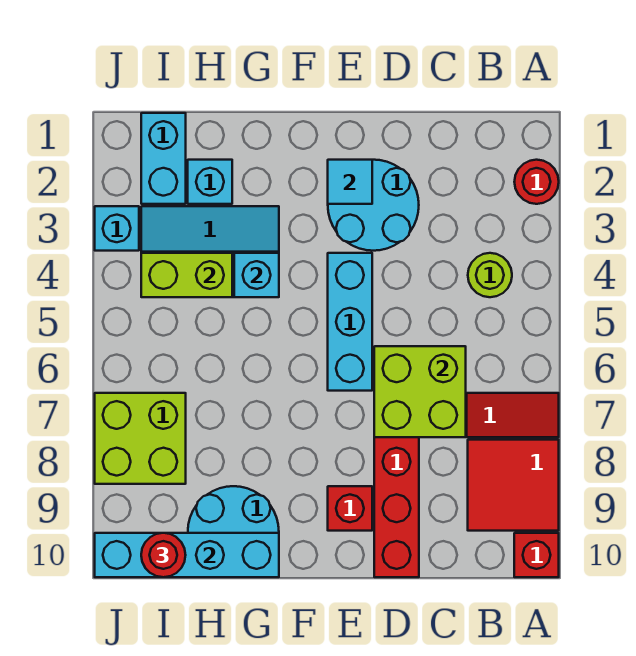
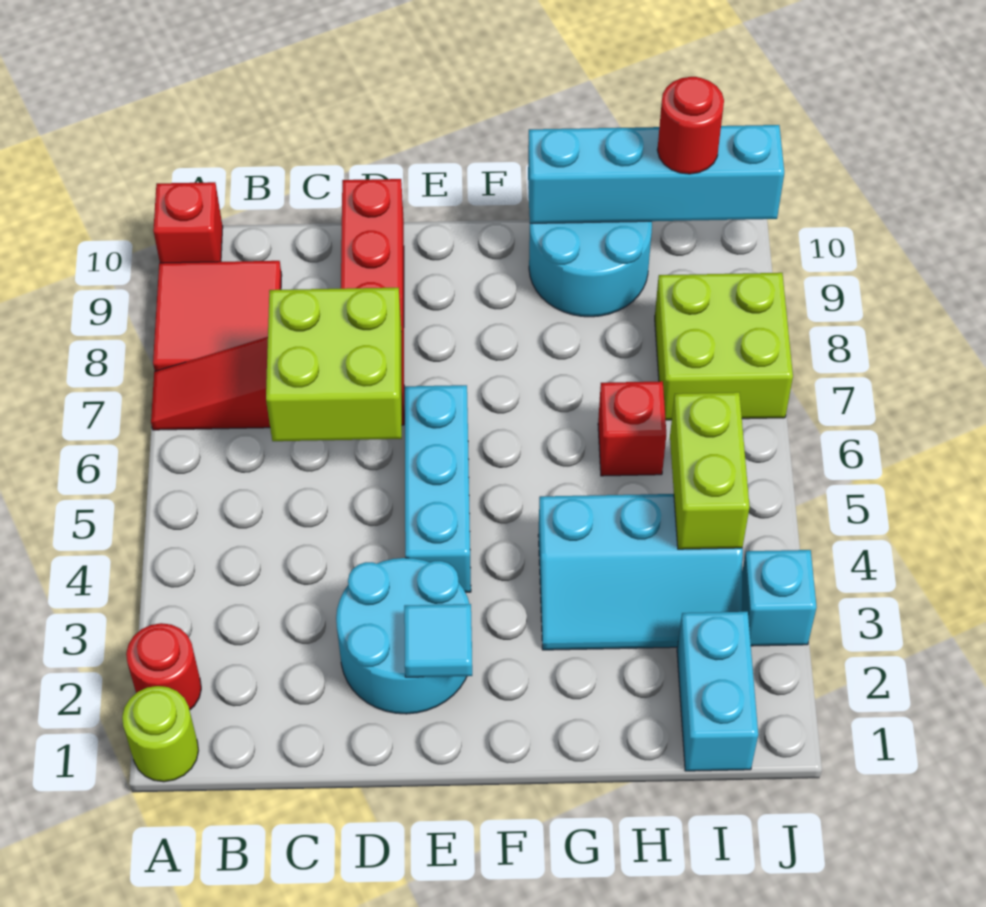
lime 1x1 round brick [468,253,512,297] -> lime 1x1 round brick moved to [122,686,199,782]
red 1x1 brick [328,486,372,531] -> red 1x1 brick moved to [598,381,666,476]
cyan 1x1 brick [234,253,279,297] -> none
cyan 1x1 brick [188,160,232,204] -> none
lime 1x2 brick [141,253,232,297] -> lime 1x2 brick turned to [670,392,749,549]

